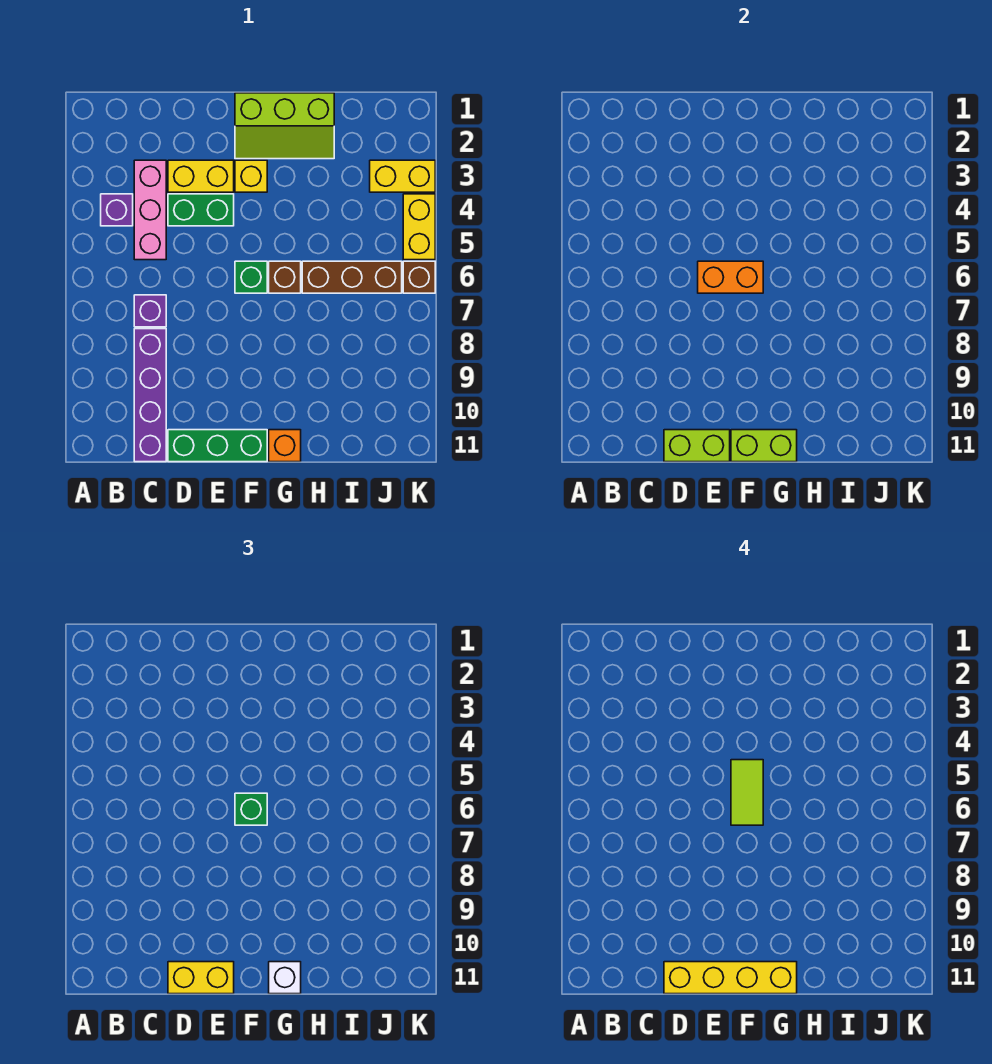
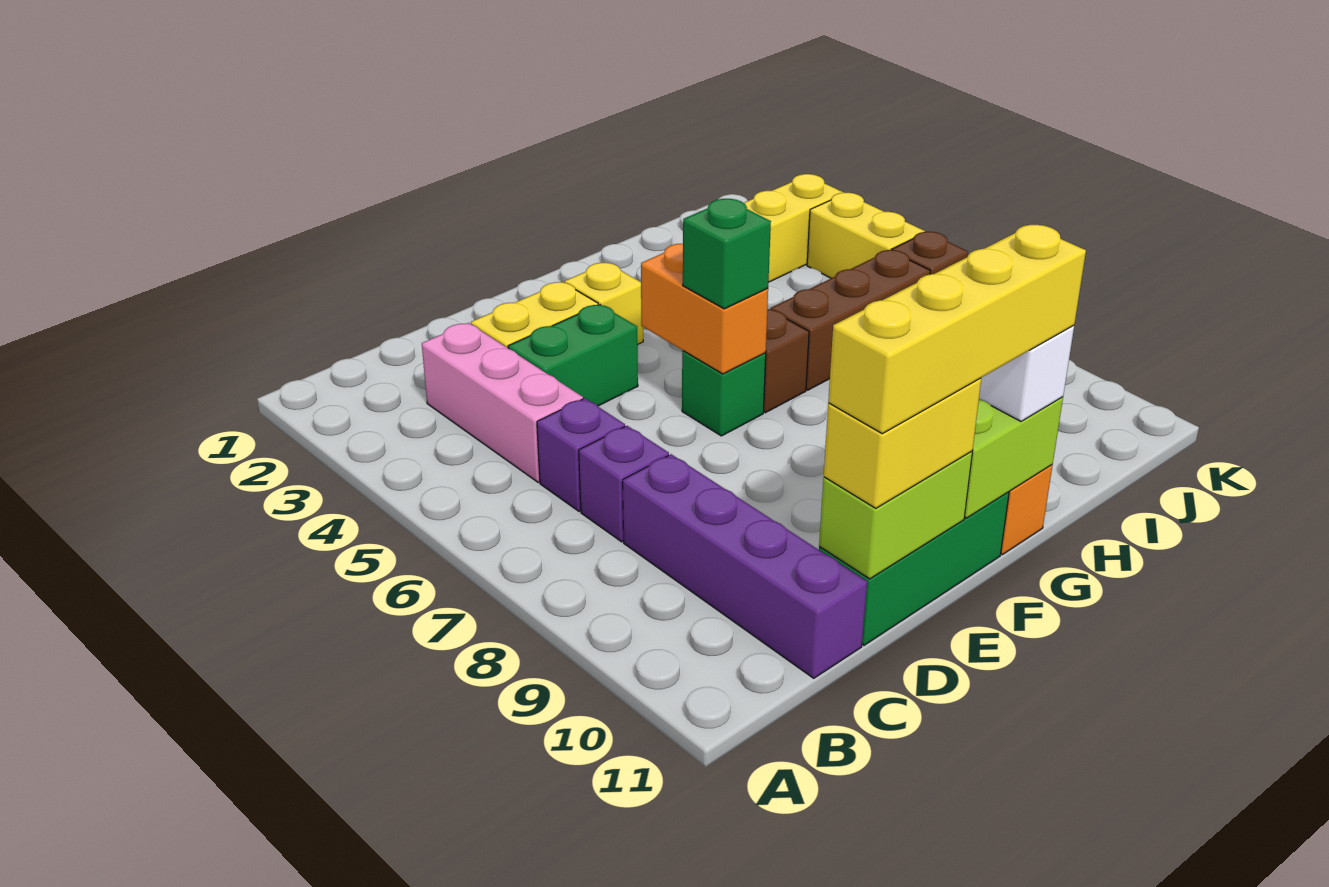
purple 1x1 brick [101,194,133,226] -> purple 1x1 brick moved to [537,398,625,511]
orange 1x2 brick [698,261,763,293] -> orange 1x2 brick turned to [641,244,768,374]
lime 2x3 slope [235,93,334,159] -> none
lime 1x2 tile [731,760,763,825] -> none

